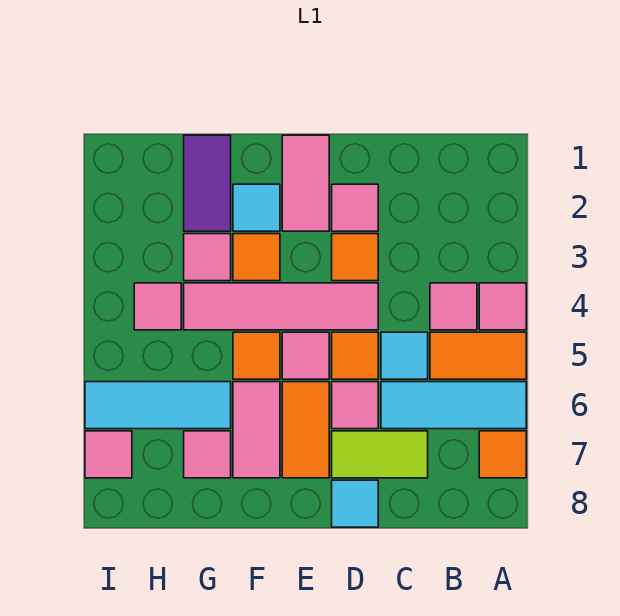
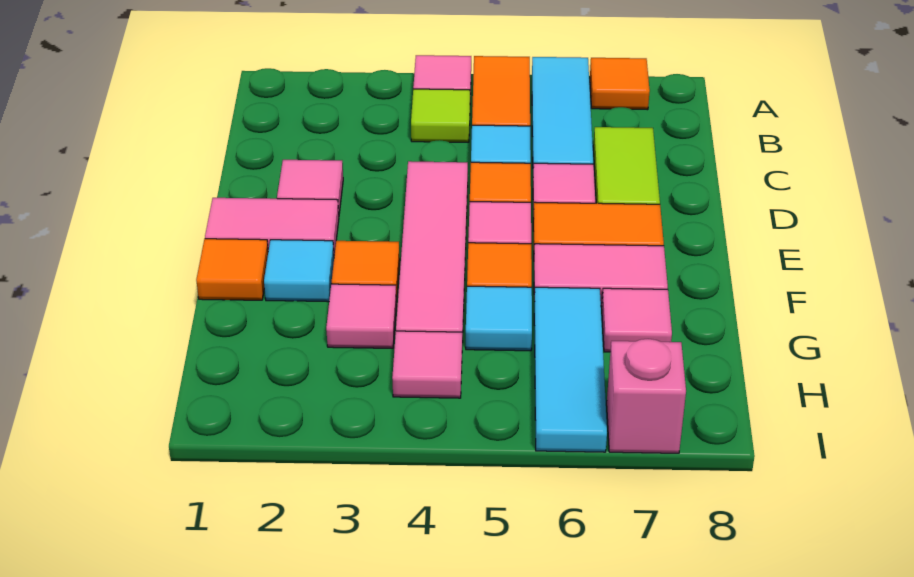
pink 1x1 tile [430,283,477,330] -> lime 1x1 tile [411,89,470,142]
orange 1x1 tile [332,234,378,281] -> orange 1x1 tile moved to [196,239,268,300]
cyan 1x1 tile [332,480,378,527] -> cyan 1x1 tile moved to [466,286,532,351]
purple 1x2 tile [184,135,231,231] -> none
pink 1x1 tile [85,431,132,478] -> pink 1x1 brick [607,339,686,453]

